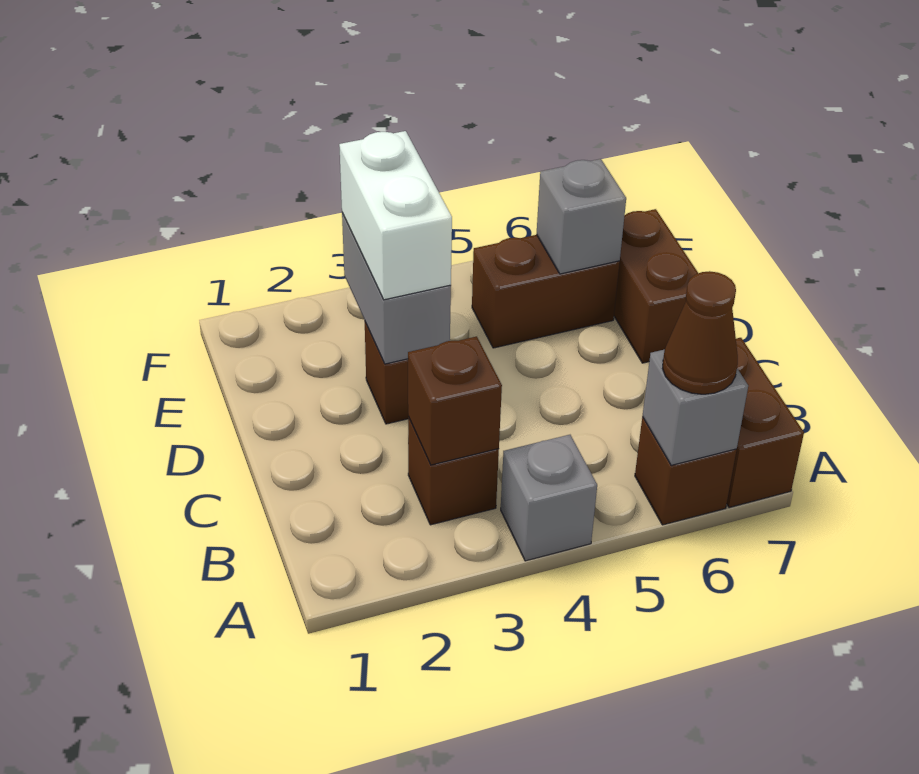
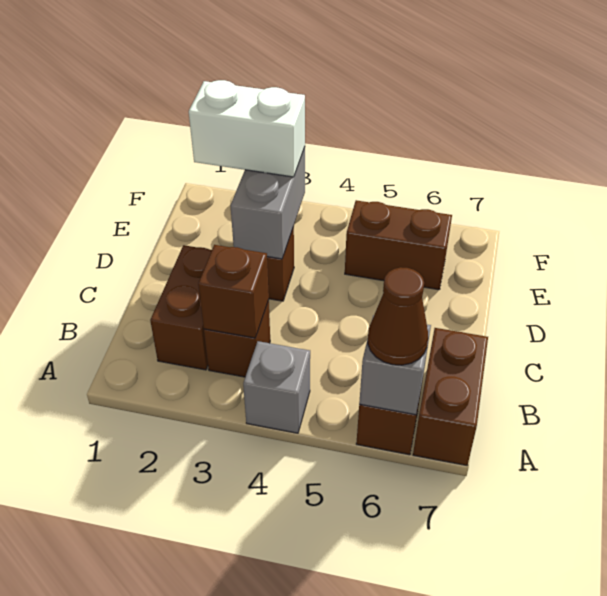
white 1x2 brick [339,131,452,300] -> white 1x2 brick turned to [189,80,305,177]
brown 1x2 brick [614,209,698,363] -> brown 1x2 brick moved to [150,245,212,370]
grey 1x1 brick [537,159,626,274] -> none

